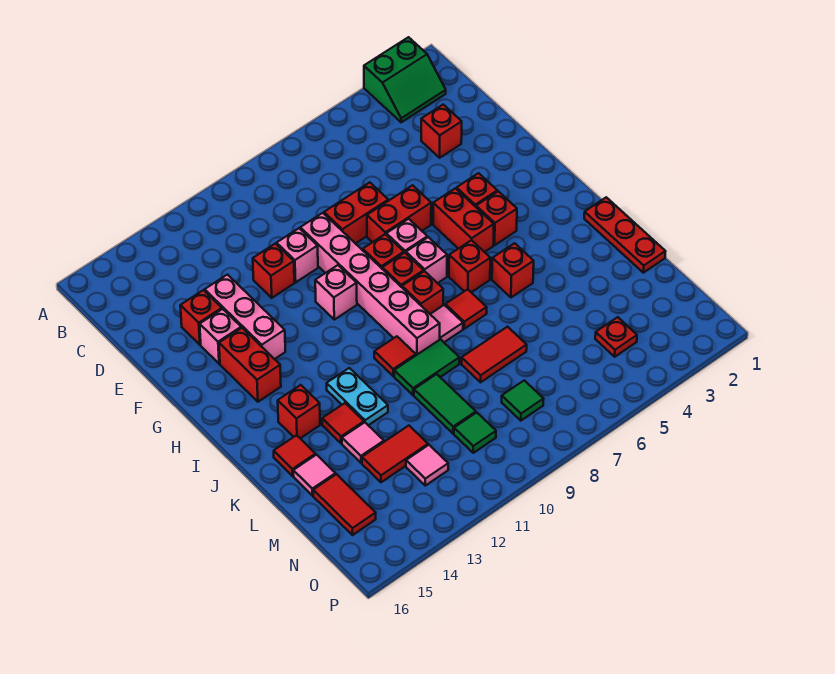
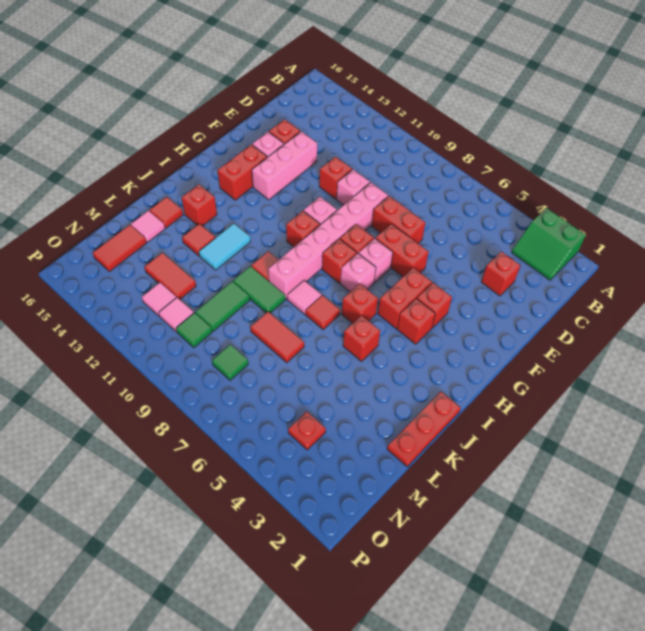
red 1x1 brick [402,271,443,314] -> red 1x1 brick moved to [286,211,320,247]
cyan 1x2 plate [327,368,388,425] -> cyan 1x2 tile [199,223,251,270]
pink 1x1 tile [342,422,384,463] -> pink 1x1 tile moved to [159,297,194,332]

